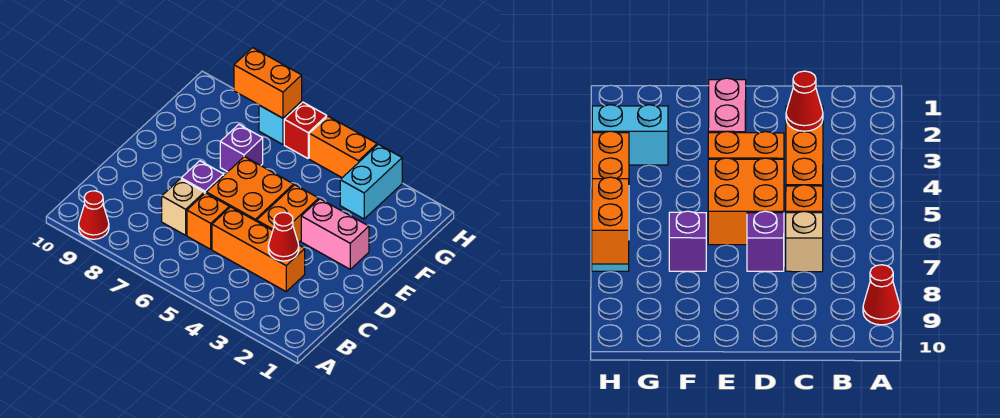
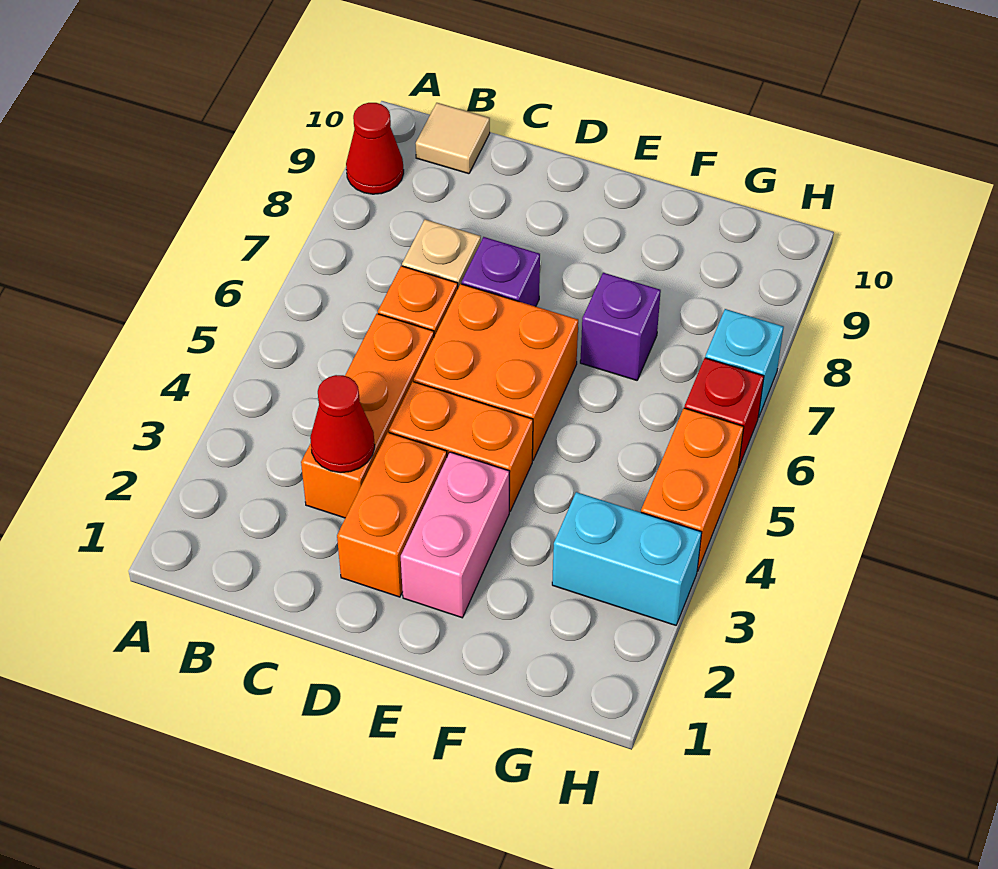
none -> tan 1x1 tile [416,103,490,174]
orange 1x2 brick [234,48,302,118] -> orange 1x2 brick moved to [337,433,447,597]

